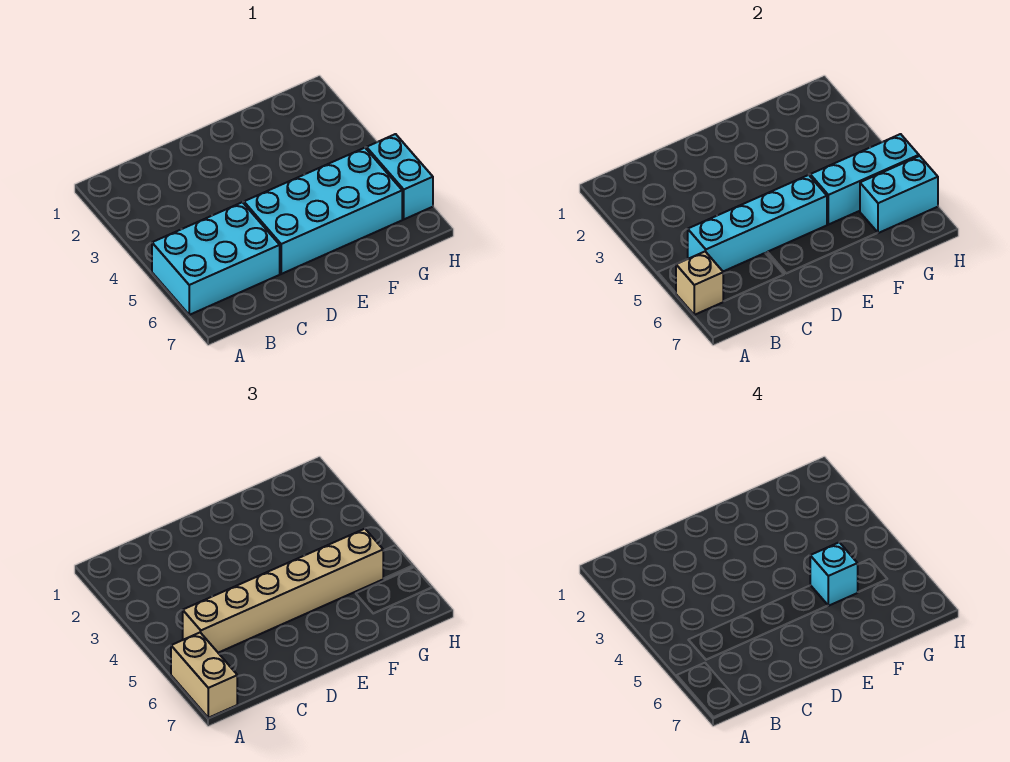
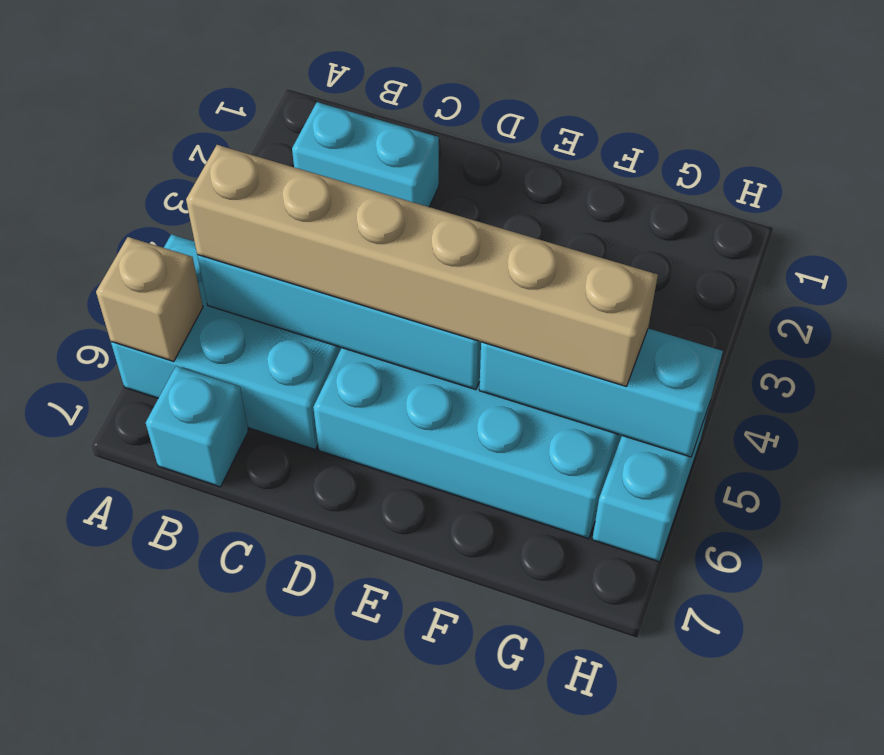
tan 1x2 brick [171,633,237,718] -> none
cyan 1x1 brick [810,542,858,606] -> cyan 1x1 brick moved to [146,366,248,487]
cyan 1x2 brick [860,156,938,233] -> cyan 1x2 brick moved to [292,102,439,207]

